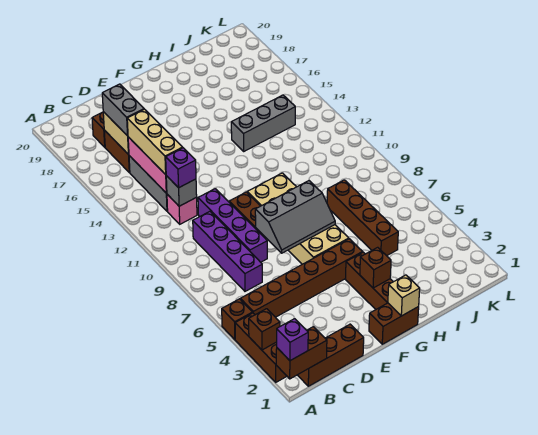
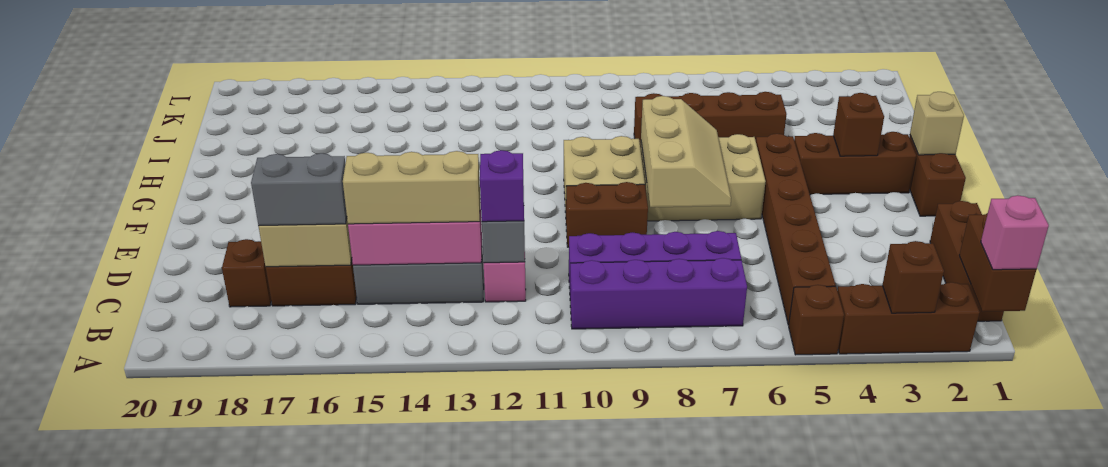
purple 1x1 brick [277,319,308,361] -> pink 1x1 brick [981,195,1049,270]
purple 1x4 brick [198,189,267,262] -> purple 1x4 brick moved to [570,258,747,329]
grey 2x3 slope [255,181,335,253] -> tan 2x3 slope [641,96,731,207]
grey 1x3 brick [231,95,295,151] -> none

